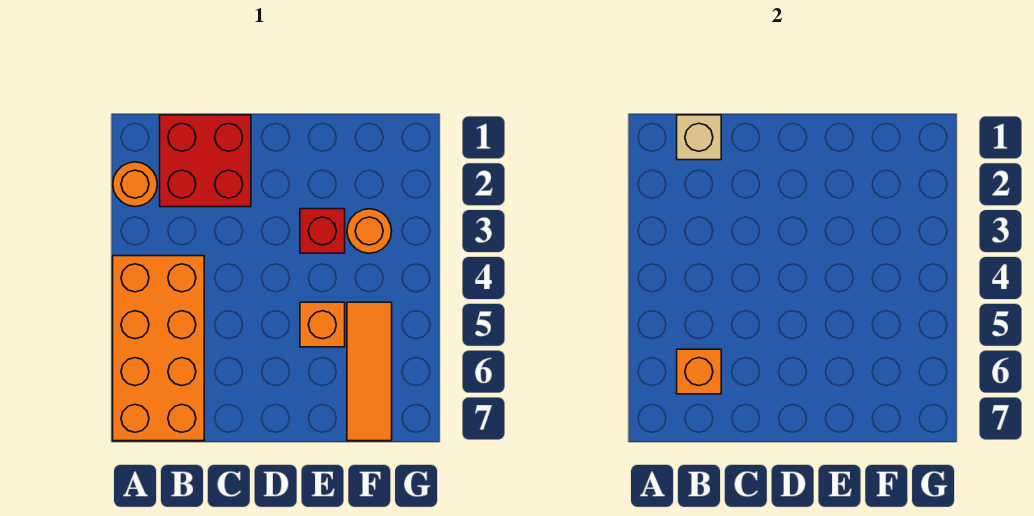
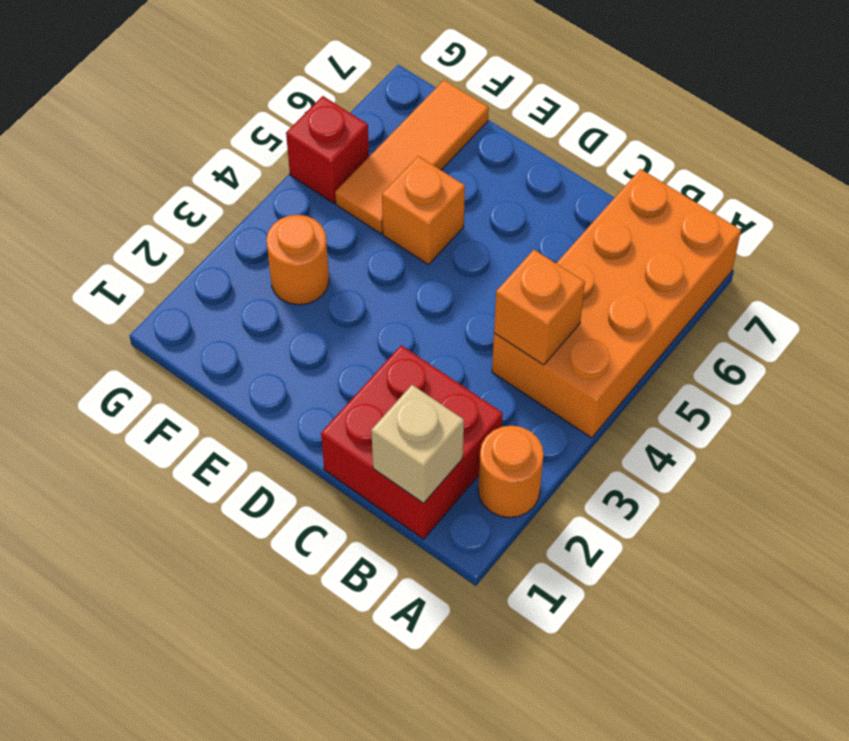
orange 1x1 brick [677,349,721,394] -> orange 1x1 brick moved to [494,250,585,365]
red 1x1 brick [300,209,345,253] -> red 1x1 brick moved to [286,96,369,203]

